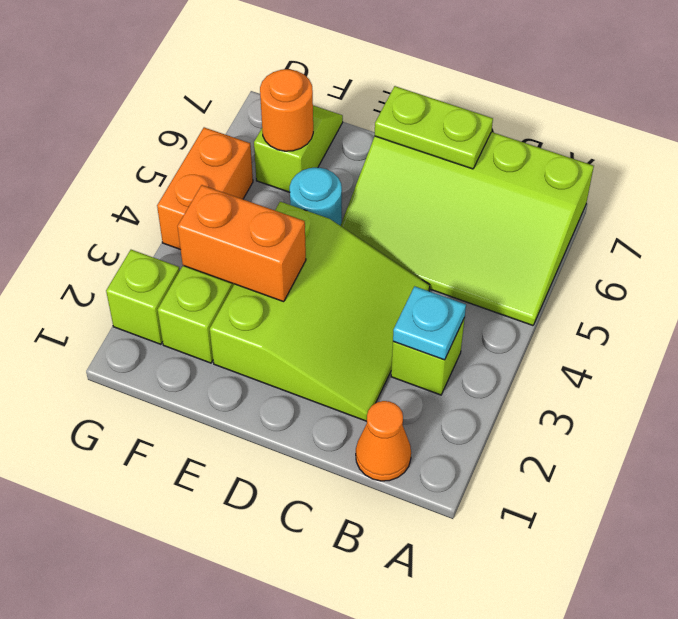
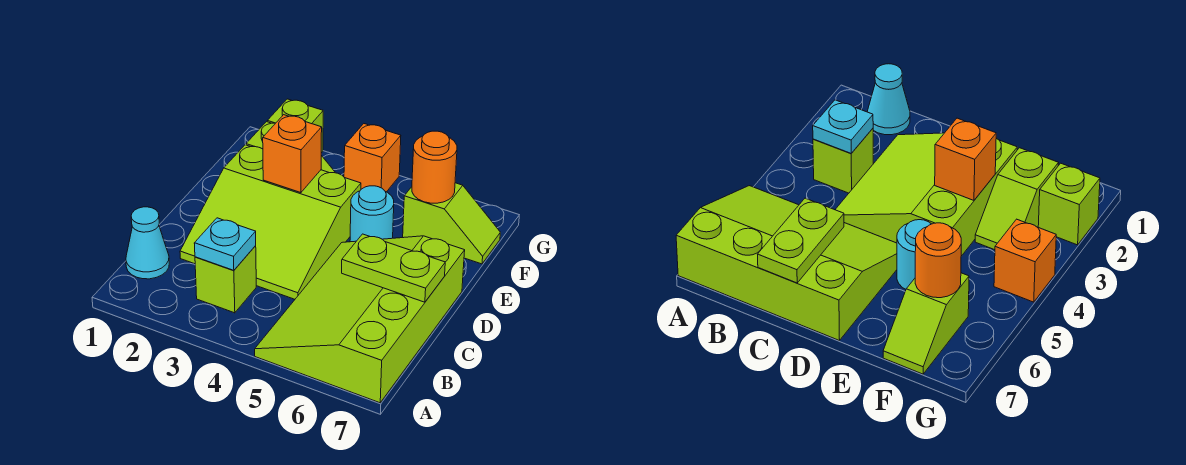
orange 1x1 cone [356,401,411,481] -> cyan 1x1 cone [126,207,169,279]
lime 1x2 plate [375,86,493,169] -> lime 1x2 plate turned to [342,234,445,302]
orange 1x2 brick [177,185,306,302] -> orange 1x1 brick [263,115,322,193]
orange 1x2 brick [157,127,253,250] -> orange 1x1 brick [344,124,401,192]

